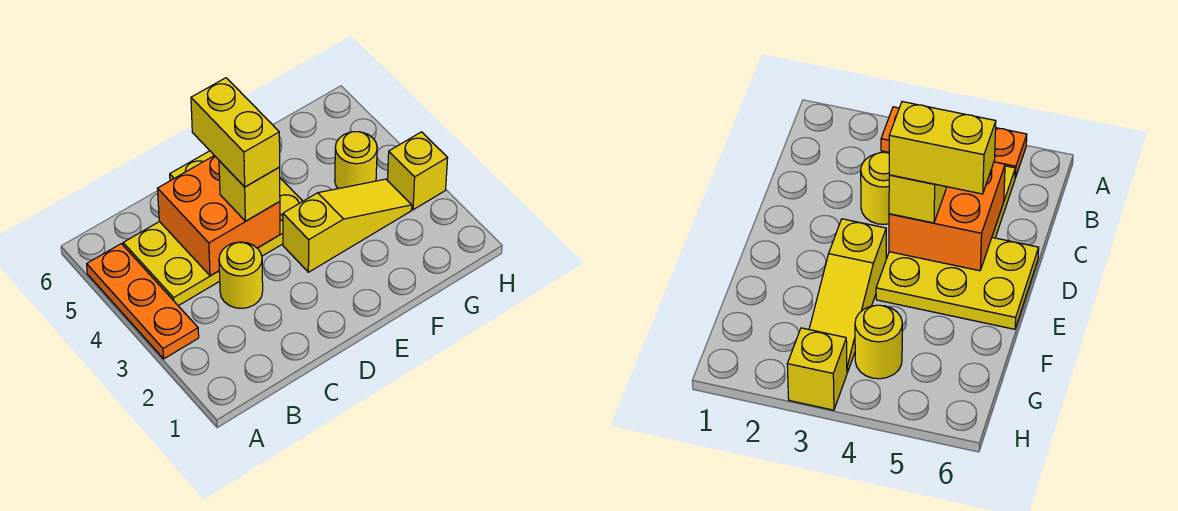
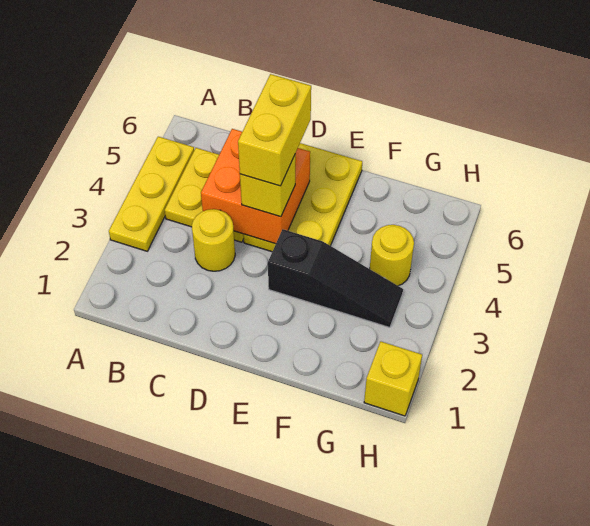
orange 1x3 plate [87,244,199,359] -> yellow 1x3 plate [109,137,194,251]
yellow 1x3 slope [283,179,412,272] -> black 1x3 slope [267,229,403,328]
yellow 1x1 brick [388,132,448,210] -> yellow 1x1 brick moved to [364,341,422,416]

